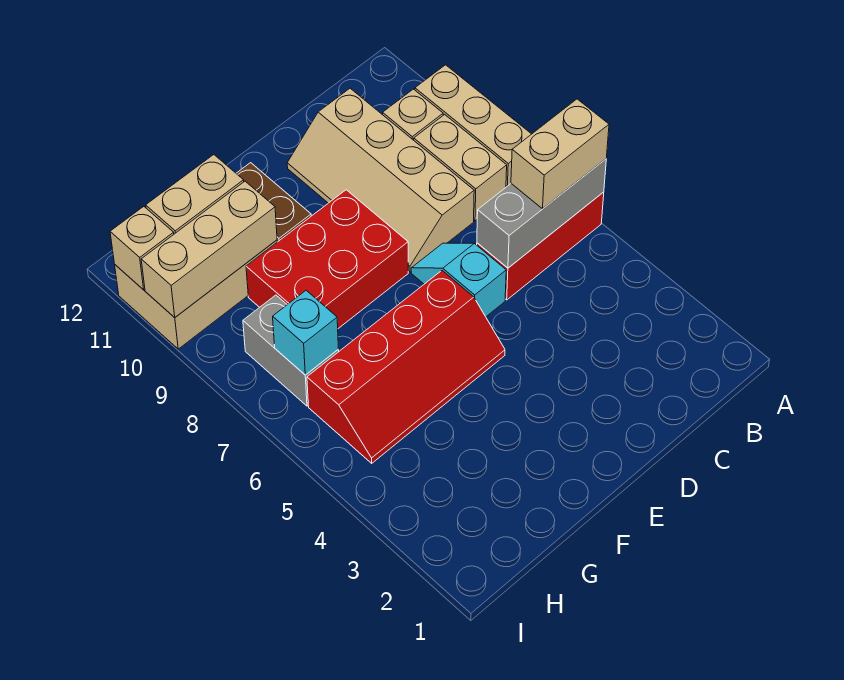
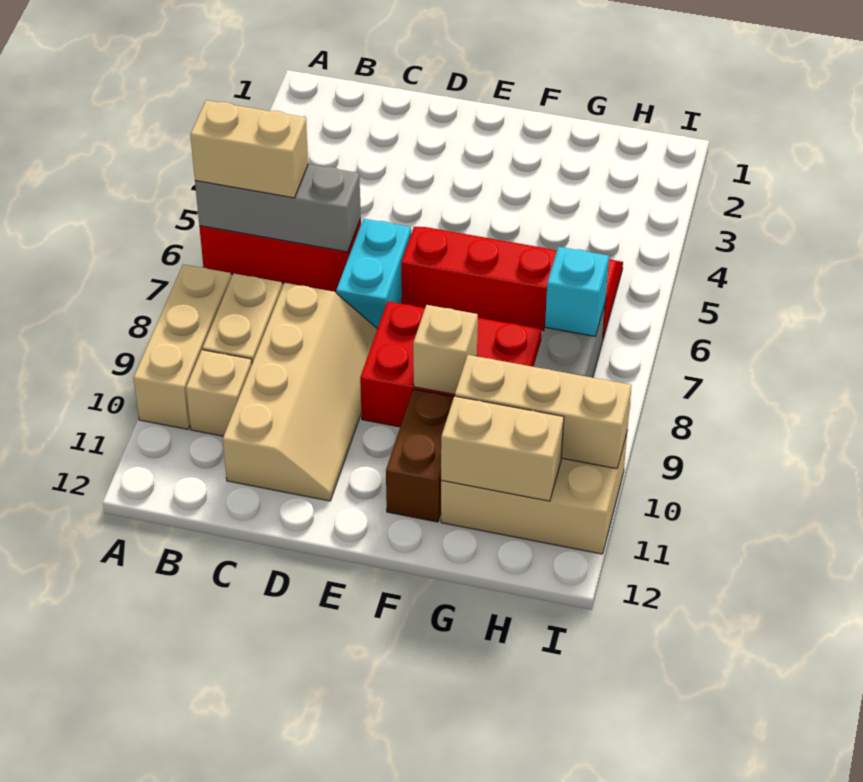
cyan 1x2 slope [411,243,506,317] -> cyan 1x2 brick [336,219,411,329]
tan 1x1 brick [110,207,174,290] -> tan 1x1 brick moved to [413,305,478,394]

